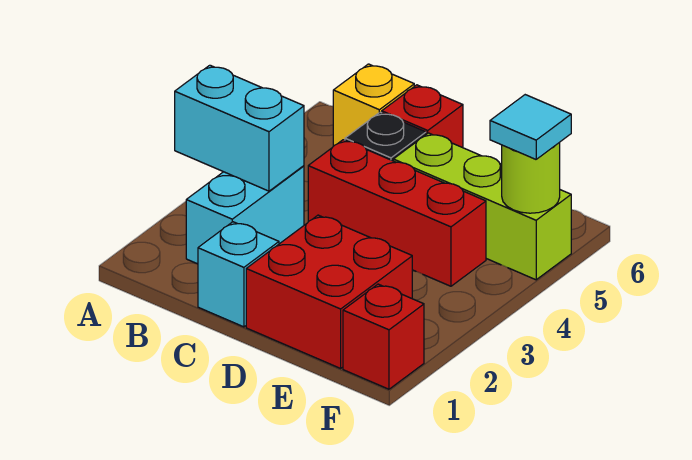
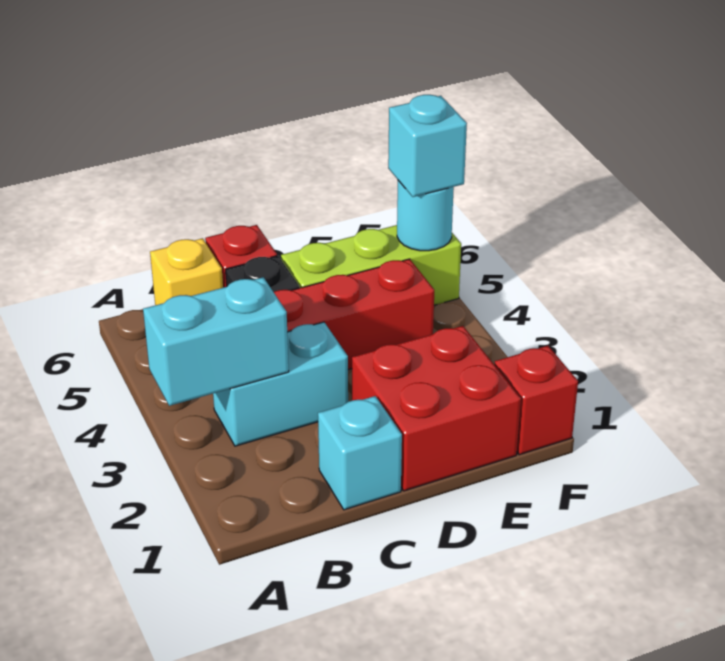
cyan 1x2 brick [186,166,304,264] -> cyan 1x2 brick turned to [213,322,348,446]
lime 1x1 round brick [502,142,560,213] -> cyan 1x1 round brick [397,181,454,251]
cyan 1x1 tile [490,95,571,159] -> cyan 1x1 brick [388,95,467,197]

